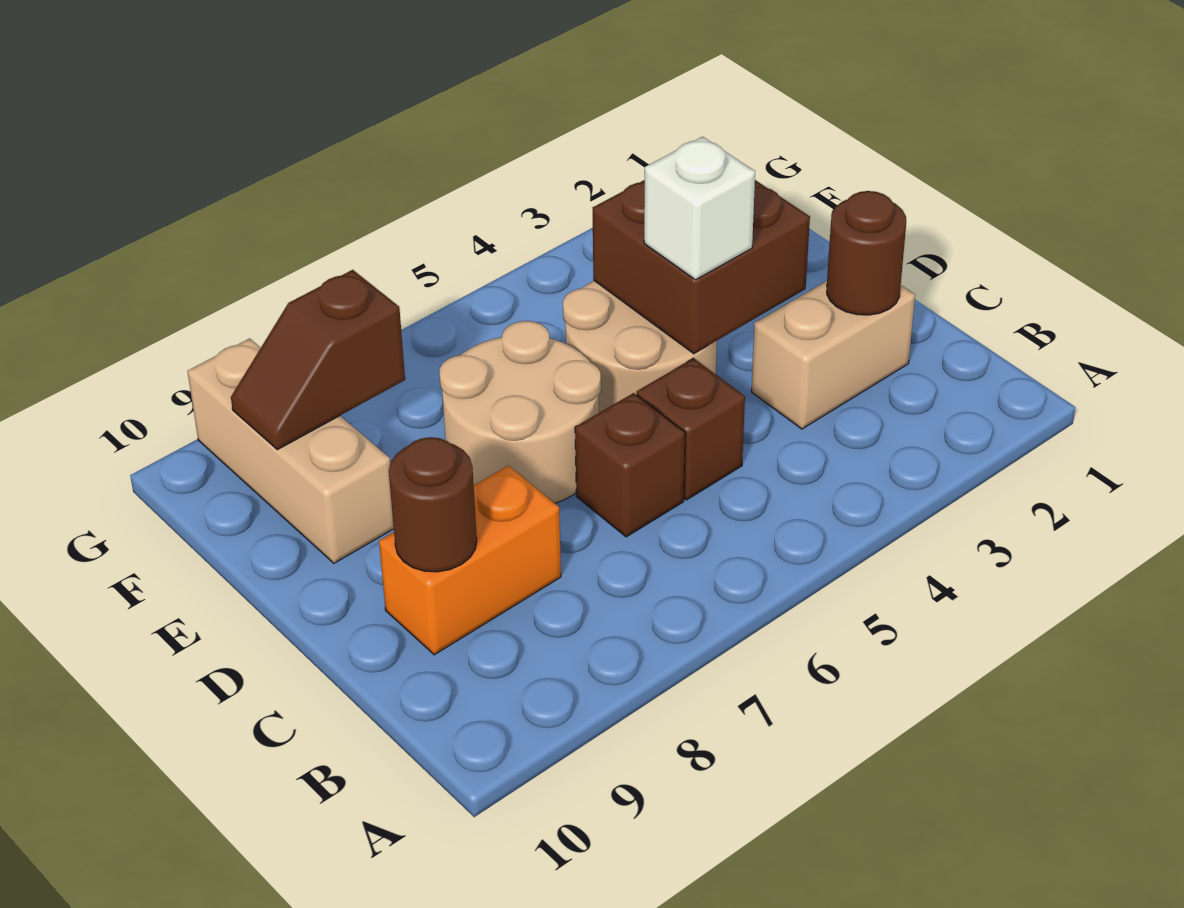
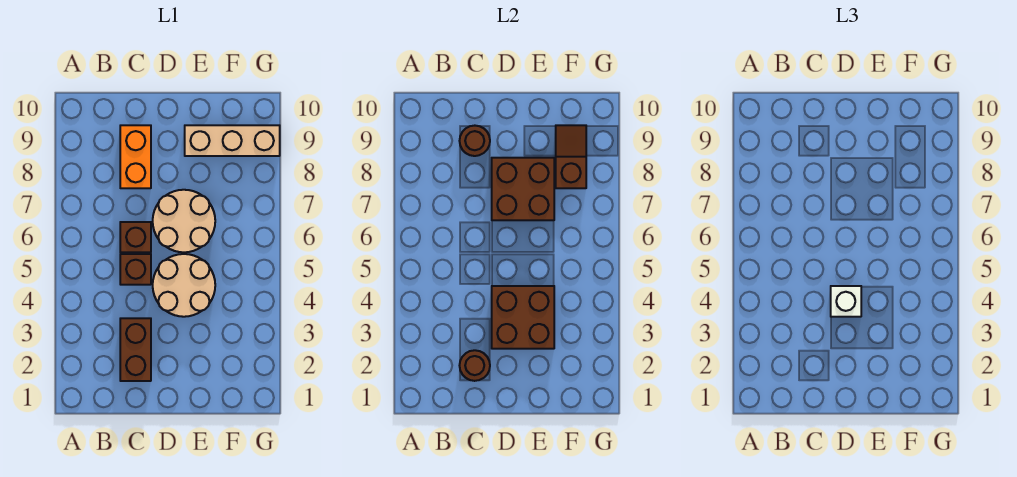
tan 1x2 brick [752,281,915,429] -> brown 1x2 brick [120,318,151,381]
none -> brown 2x2 brick [492,158,554,220]

